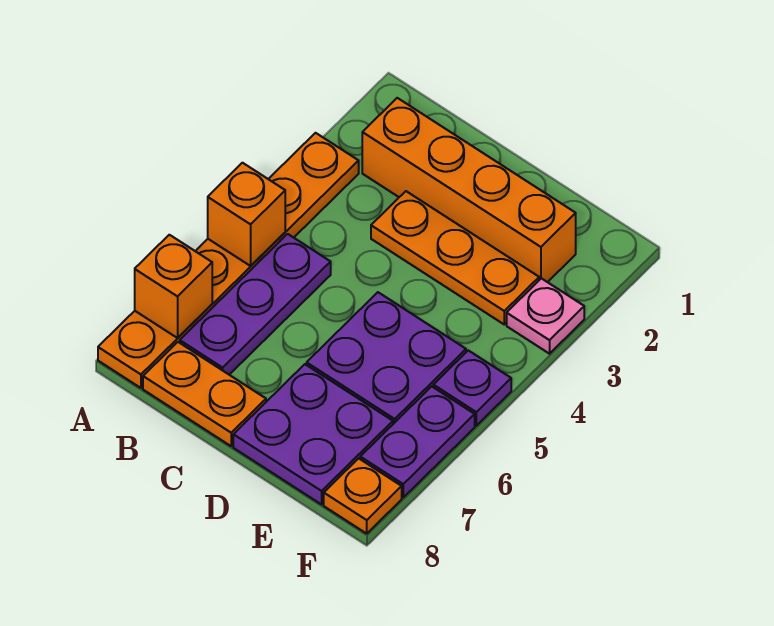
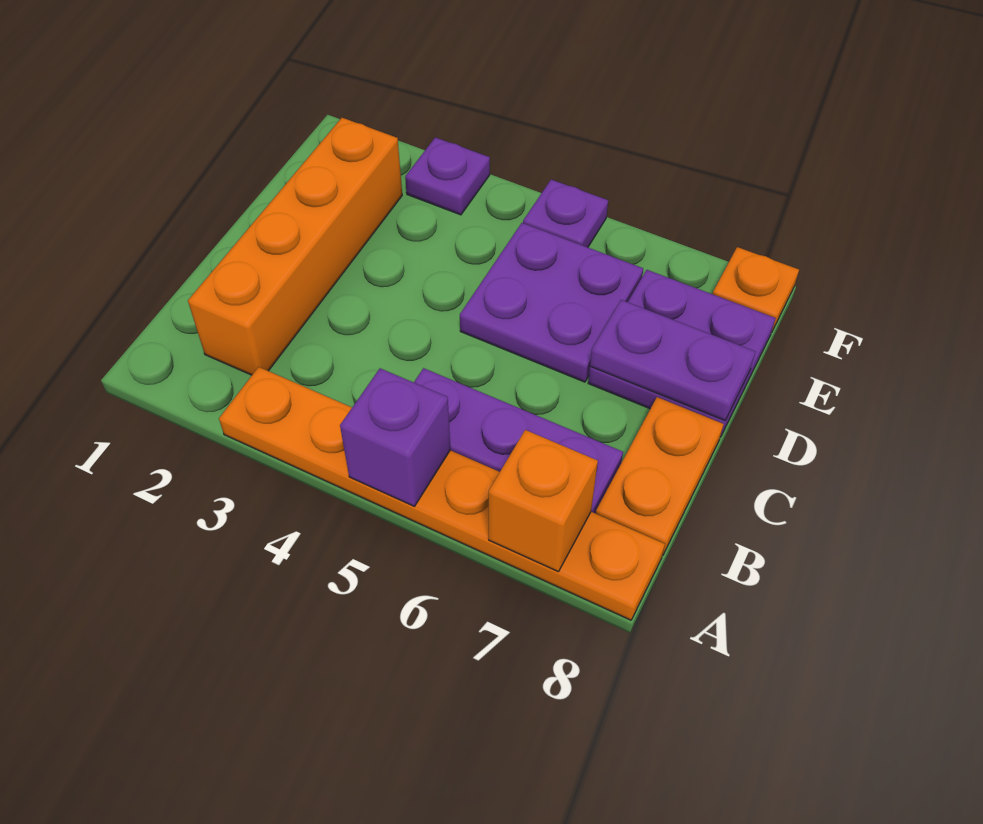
orange 1x1 brick [208,163,285,266] -> purple 1x1 brick [340,368,450,506]
orange 1x3 plate [371,191,539,324] -> none
pink 1x1 plate [507,278,584,354] -> purple 1x1 plate [405,137,490,215]
purple 1x2 plate [360,386,475,497] -> purple 1x2 plate moved to [590,300,755,420]

